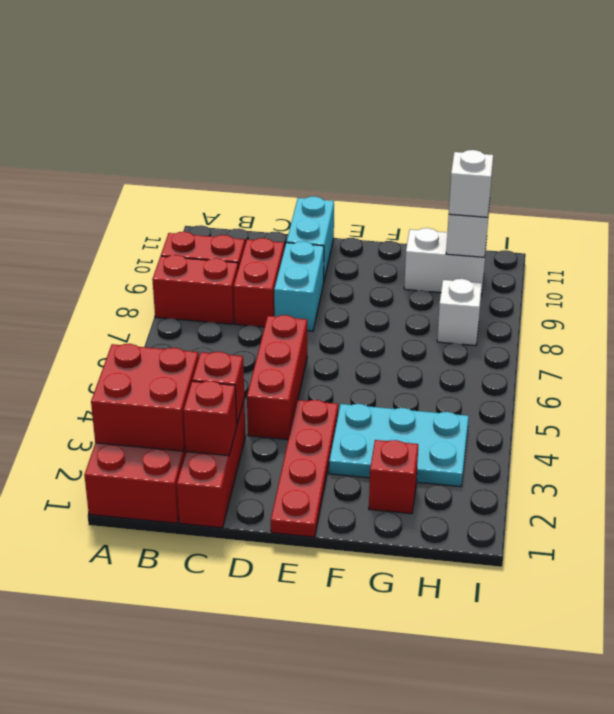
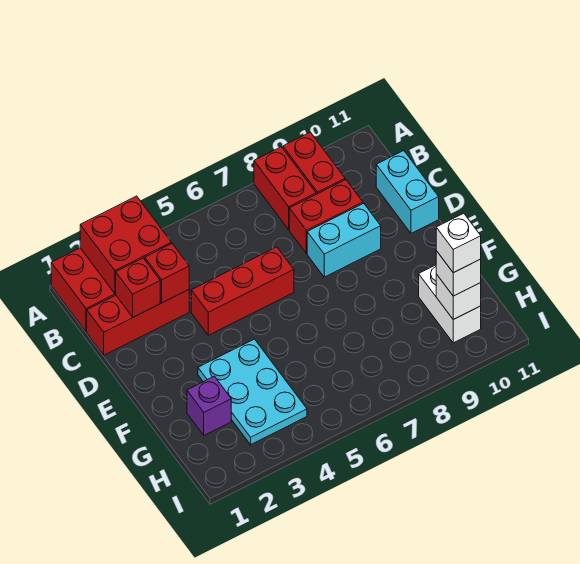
cyan 1x2 brick [287,196,334,280] -> cyan 1x2 brick turned to [376,151,439,233]
red 1x4 plate [271,400,338,537] -> none
red 1x1 brick [369,440,418,514] -> purple 1x1 brick [187,376,231,435]
white 1x1 brick [437,279,482,345] -> white 1x1 brick moved to [436,213,481,273]

